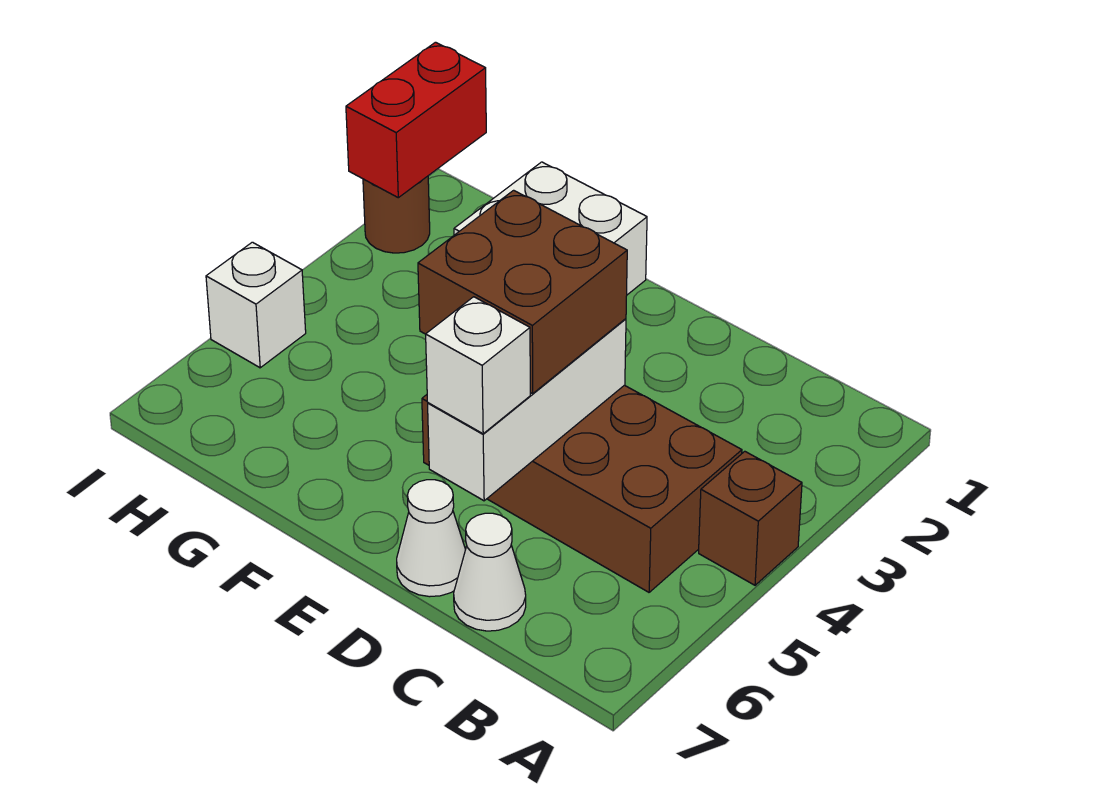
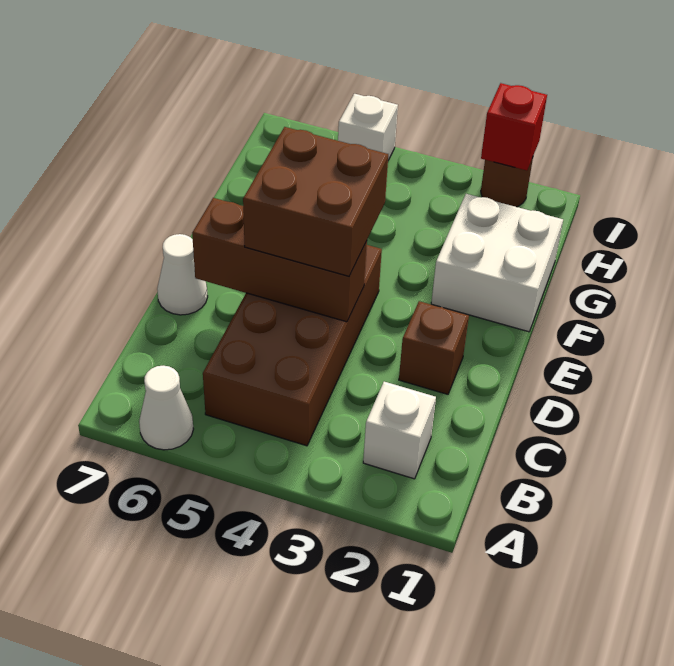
brown 1x1 brick [699,451,802,585] -> brown 1x1 brick moved to [399,301,469,394]
white 1x1 cone [454,513,526,631] -> white 1x1 cone moved to [139,366,193,450]
white 1x3 brick [428,319,626,501] -> brown 1x3 brick [192,198,367,322]
white 1x1 brick [426,297,530,434] -> white 1x1 brick moved to [363,382,436,479]
red 1x2 brick [346,42,486,198] -> red 1x1 brick [481,83,547,170]

